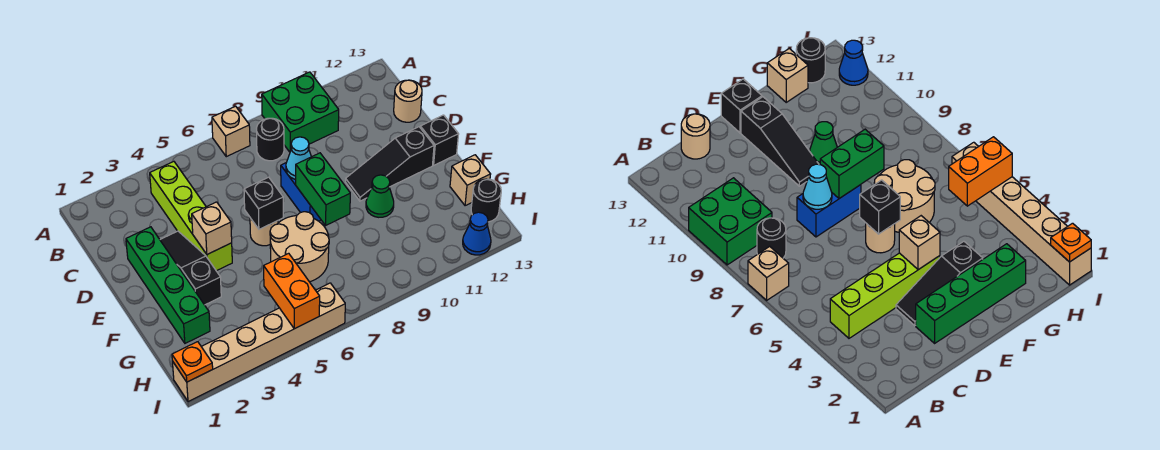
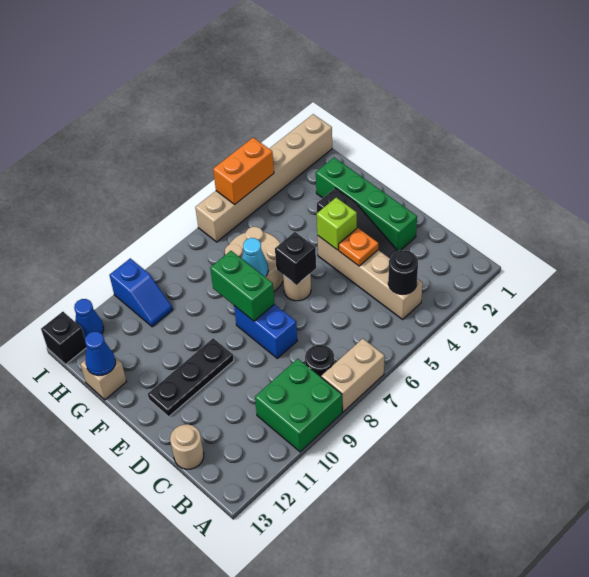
tan 1x1 brick [212,106,250,157] -> tan 1x2 brick [321,339,385,412]
lime 1x4 brick [150,162,232,271] -> tan 1x4 brick [317,236,423,319]
cyan 1x1 cone [286,137,311,179] -> cyan 1x1 cone moved to [242,238,268,277]
tan 1x1 brick [192,202,232,254] -> lime 1x1 brick [317,198,357,250]
black 1x3 slope [346,127,434,201] -> black 1x3 plate [148,338,234,417]
black 1x1 brick [420,115,459,165] -> black 1x1 brick moved to [41,312,87,364]
green 1x1 cone [366,175,394,217] -> none
none -> blue 1x1 cone [85,332,116,375]
orange 1x2 brick [264,253,320,329] -> orange 1x2 brick turned to [213,138,274,204]
none -> blue 1x2 slope [109,258,173,327]
black 1x1 round brick [471,179,501,222] -> black 1x1 round brick moved to [388,250,418,294]
orange 1x1 plate [172,342,213,382] -> orange 1x1 plate moved to [339,228,378,266]

